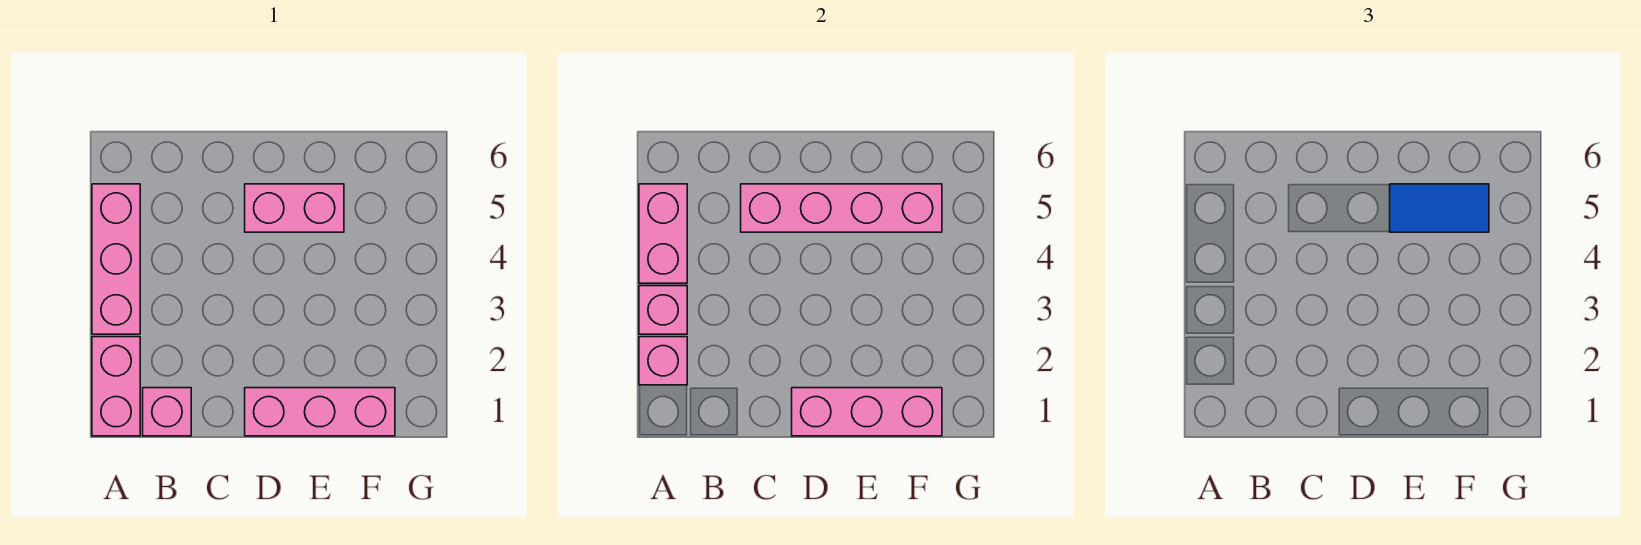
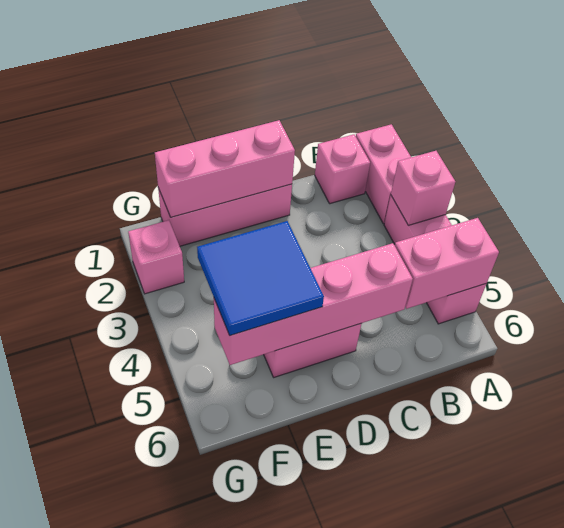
pink 1x1 brick [639,337,687,385] -> pink 1x1 brick moved to [128,220,184,294]
pink 1x2 brick [639,184,687,283] -> pink 1x2 brick turned to [395,218,499,309]
blue 1x2 tile [1390,184,1489,232] -> blue 2x2 tile [197,221,324,336]

